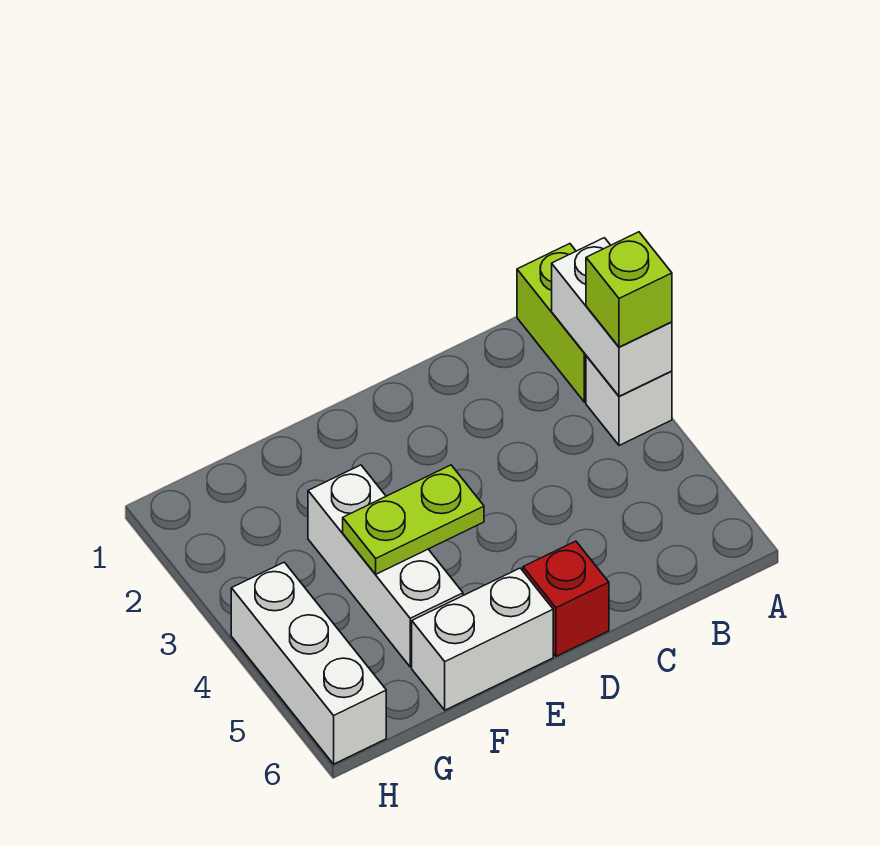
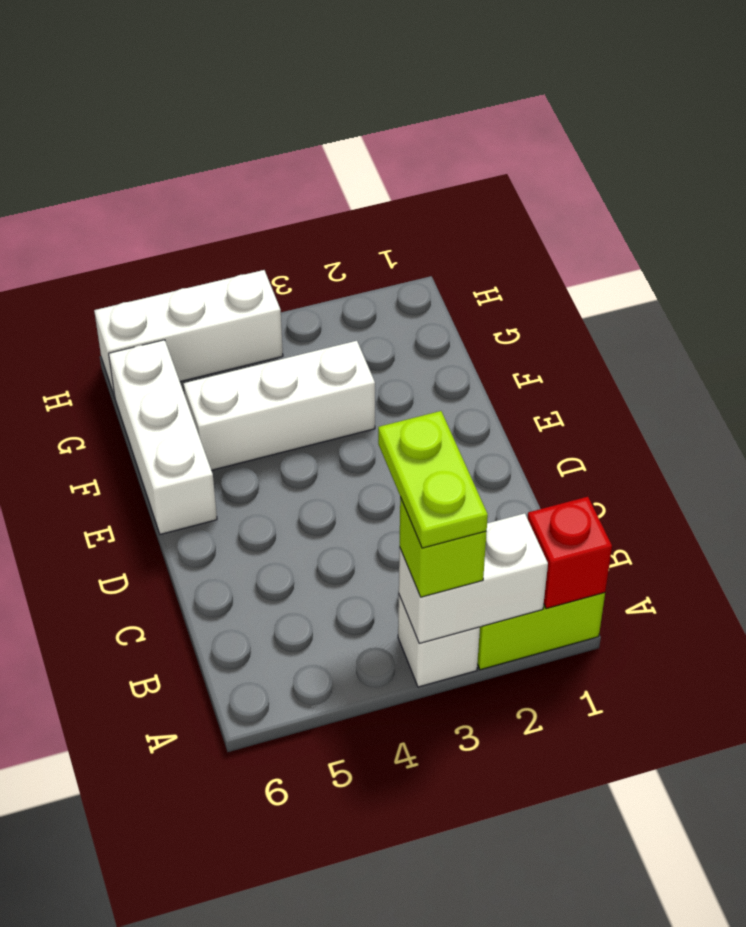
red 1x1 brick [523,541,609,656] -> red 1x1 brick moved to [527,497,612,609]
lime 1x2 plate [343,465,484,574] -> lime 1x2 plate moved to [378,411,488,548]
white 1x2 brick [412,568,553,710] -> white 1x3 brick [109,340,217,534]

